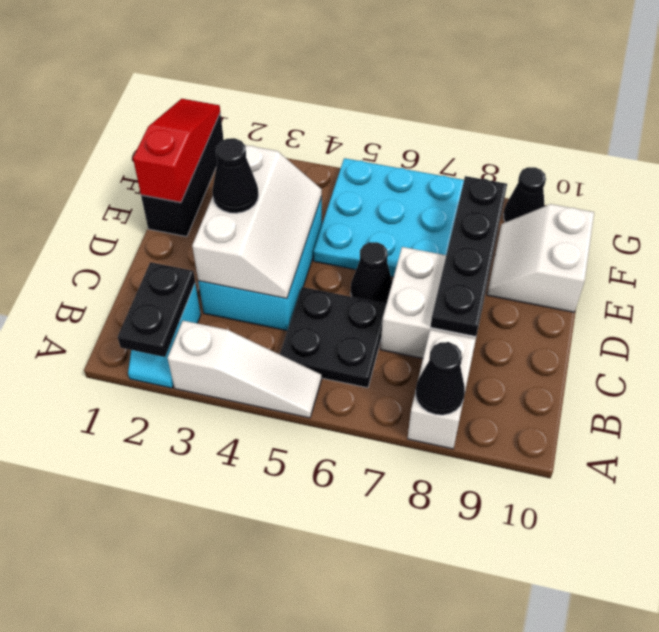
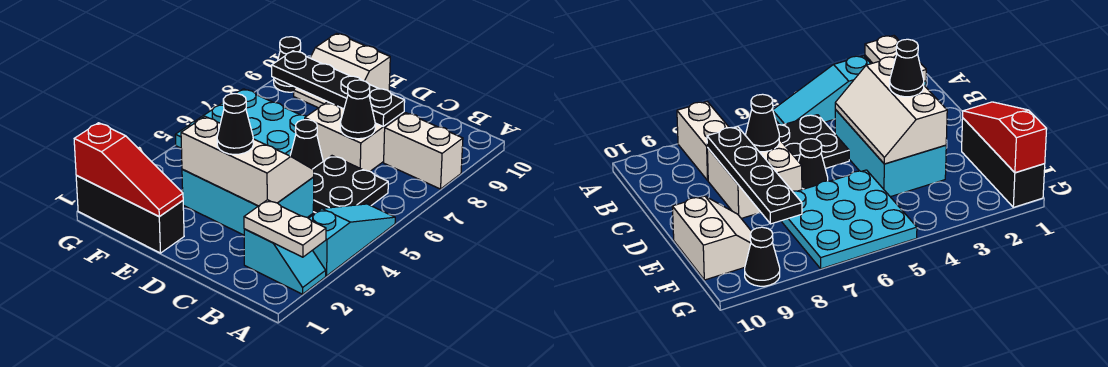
black 1x2 plate [118,262,195,357] -> white 1x2 plate [244,200,326,257]
white 1x3 slope [168,321,322,418] -> cyan 1x3 slope [309,204,395,276]
black 1x1 cone [416,342,465,415] -> black 1x1 cone moved to [340,80,375,139]
red 1x3 slope [133,99,220,202] -> red 1x3 slope turned to [74,123,183,216]

